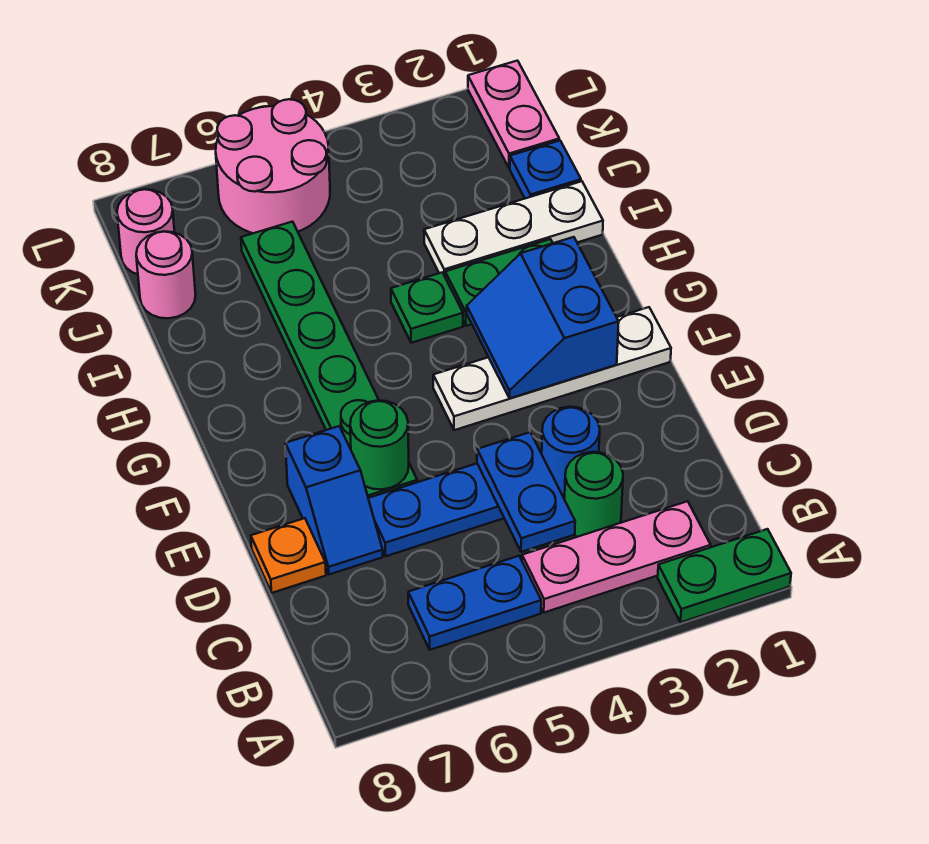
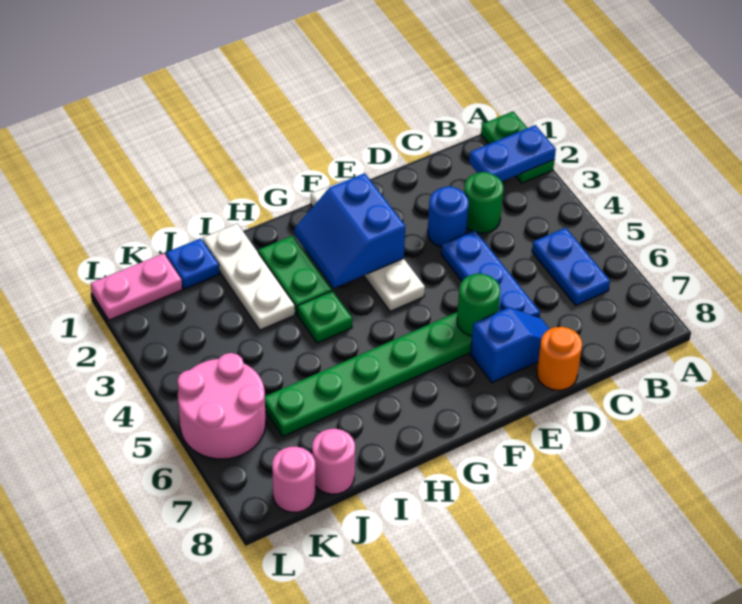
pink 1x3 plate [522,501,711,613] -> none
blue 1x2 plate [477,432,575,552] -> blue 1x2 plate moved to [469,125,556,181]
orange 1x1 plate [251,518,326,593] -> orange 1x1 round brick [537,327,582,390]
blue 2x2 slope [467,237,619,398] -> blue 2x2 slope turned to [294,173,405,288]

